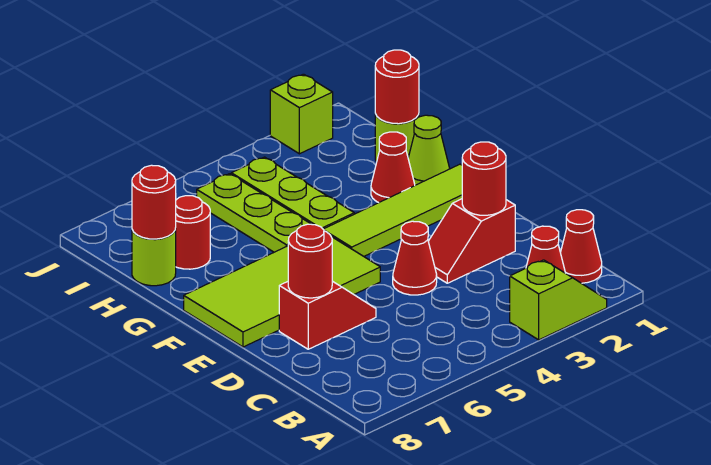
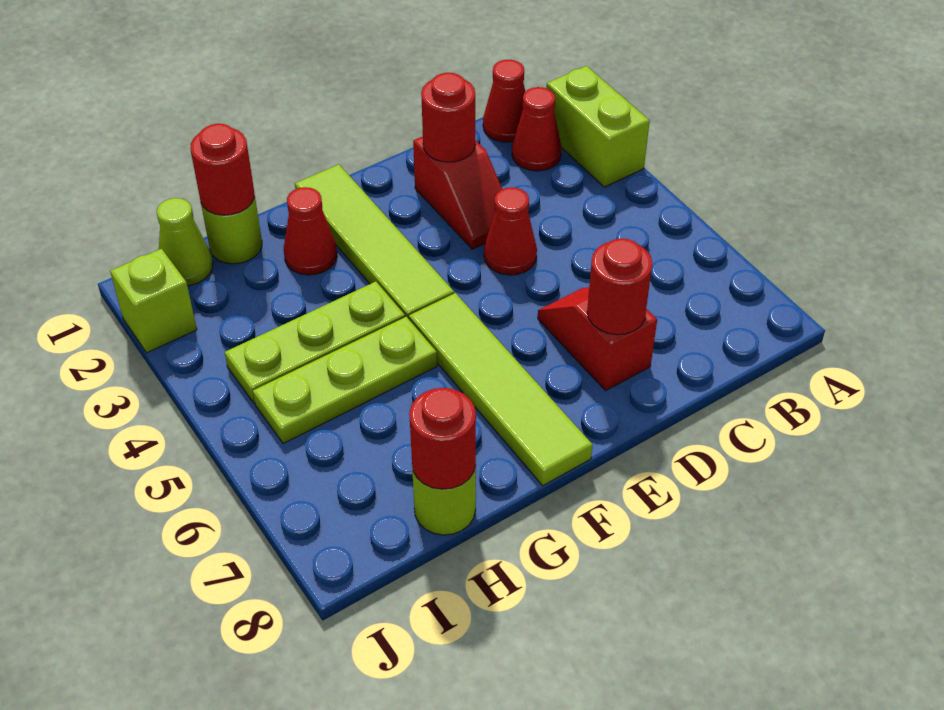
lime 1x2 slope [510,260,607,340] -> lime 1x2 brick [546,66,650,187]
lime 2x4 tile [184,237,380,347] -> lime 1x4 tile [409,293,592,486]
lime 1x1 cone [408,115,450,185] -> lime 1x1 cone moved to [157,198,213,286]
red 1x1 round brick [176,196,210,269] -> none

